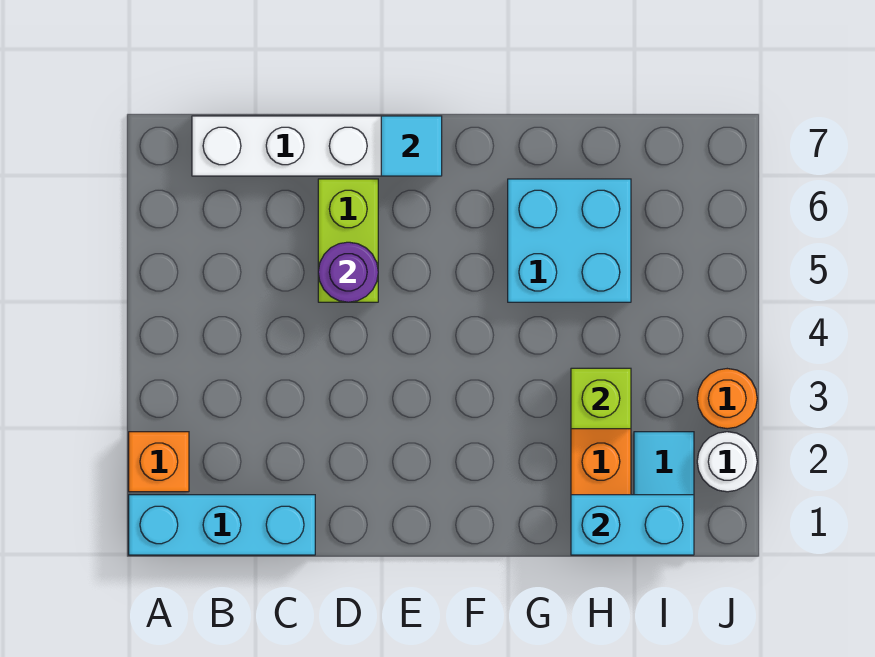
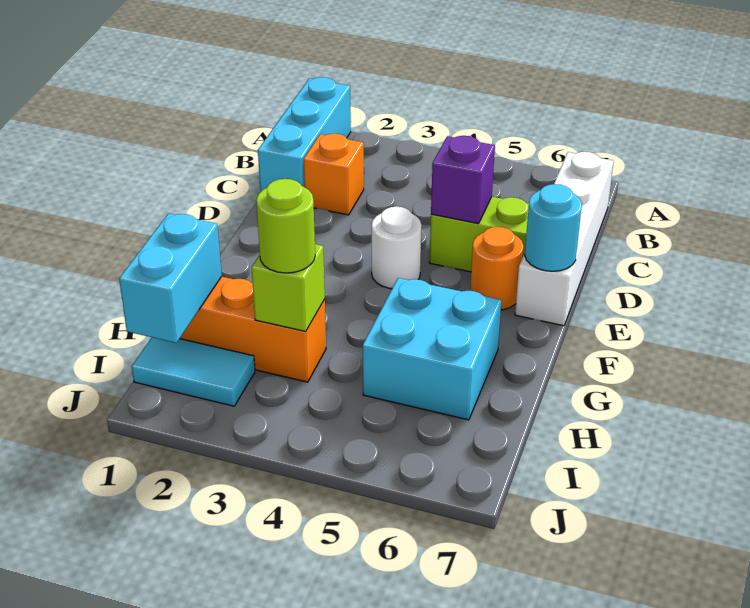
orange 1x1 brick [129,432,189,492] -> orange 1x1 brick moved to [304,134,364,215]
purple 1x1 round brick [318,242,378,302] -> purple 1x1 brick [431,136,495,224]
cyan 1x1 tile [381,116,442,176] -> cyan 1x1 round brick [525,184,582,271]
none -> lime 1x1 round brick [256,179,315,273]
white 1x1 round brick [697,432,757,492] -> white 1x1 round brick moved to [372,207,422,289]
orange 1x1 round brick [697,369,757,429] -> orange 1x1 round brick moved to [470,227,524,310]

